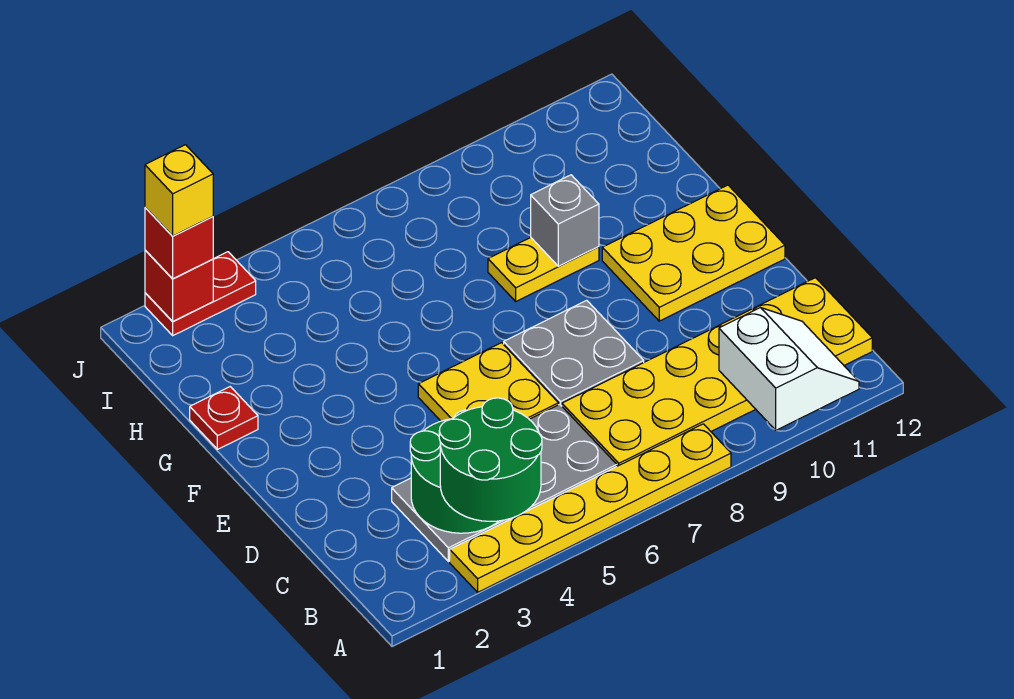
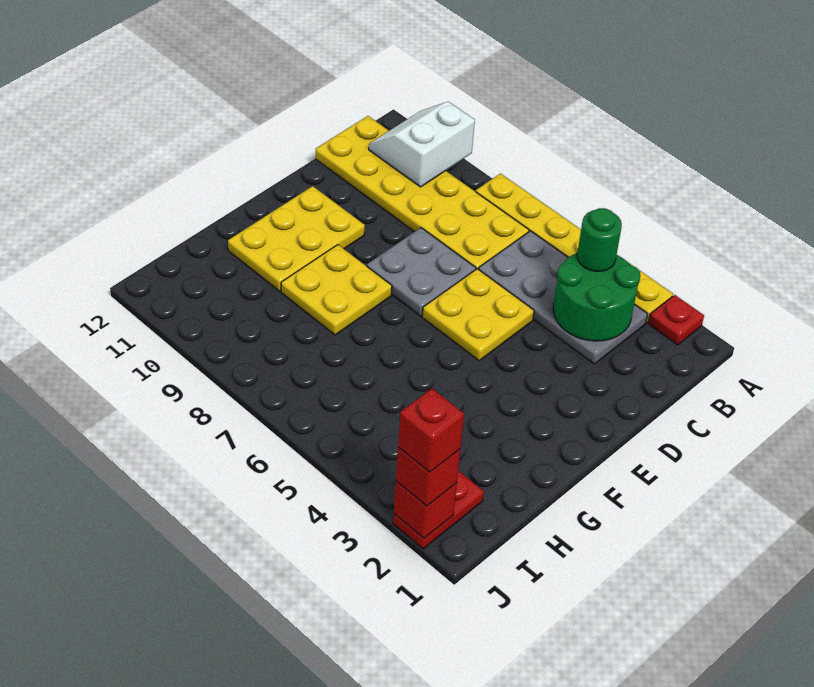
green 2x2 round brick [439,398,542,521] -> green 1x1 round brick [577,208,622,271]
yellow 2x3 plate [602,185,785,321] -> yellow 2x3 plate turned to [228,186,365,292]
red 1x1 plate [190,387,258,449] -> red 1x1 plate moved to [648,295,704,345]
yellow 1x2 plate [488,238,599,301] -> yellow 2x2 plate [281,245,392,335]
grey 1x1 brick [531,175,599,266] -> none
red 1x2 plate [145,252,256,335] -> red 1x2 plate turned to [393,471,484,549]
yellow 1x1 brick [145,145,213,236] -> red 1x1 brick [398,389,464,472]

